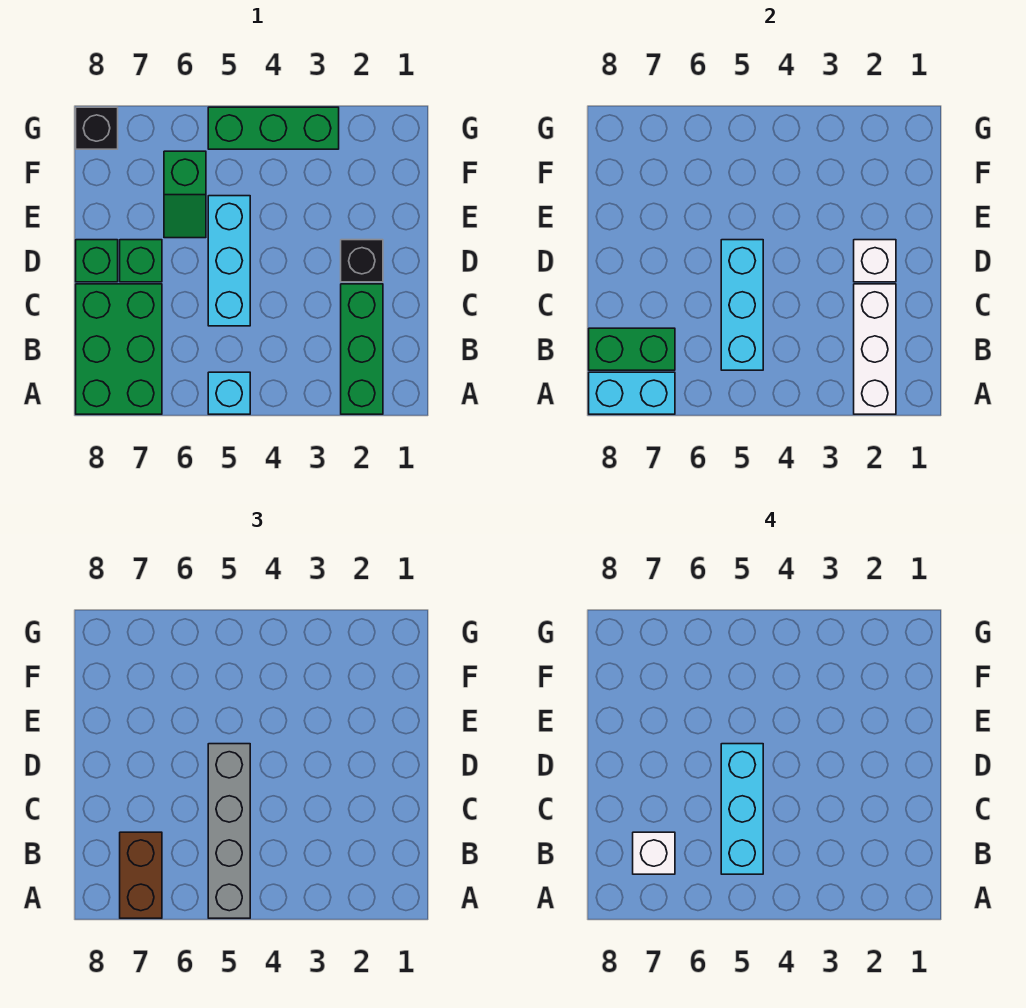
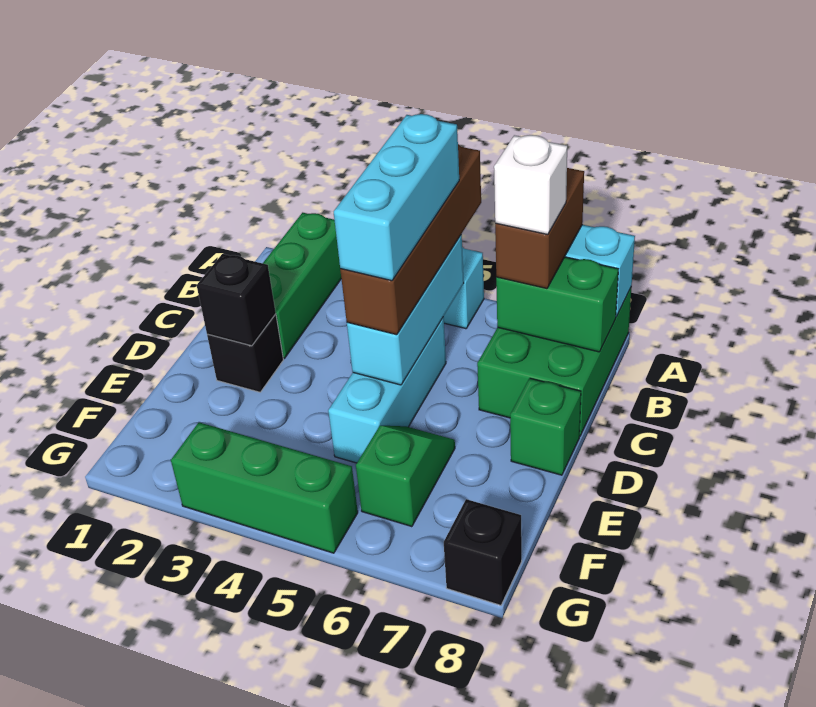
white 1x3 brick [854,284,896,414] -> none
grey 1x4 brick [208,744,250,918] -> brown 1x4 brick [340,144,481,335]
white 1x1 brick [854,240,896,282] -> black 1x1 brick [197,254,276,346]
green 1x1 brick [120,240,162,282] -> none

